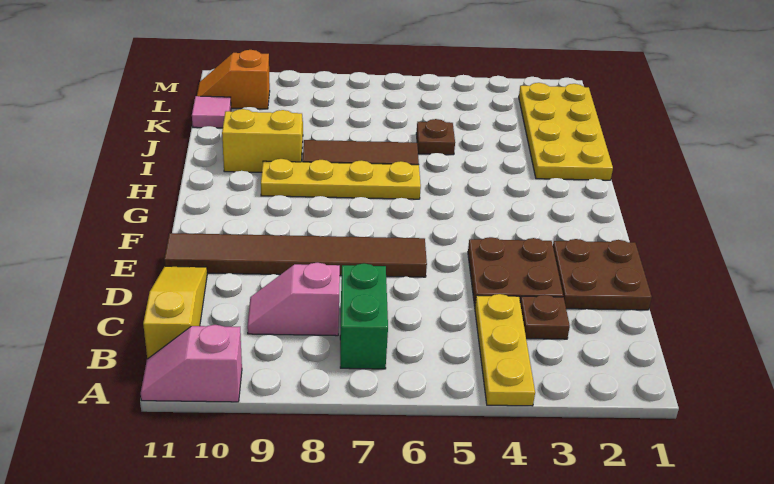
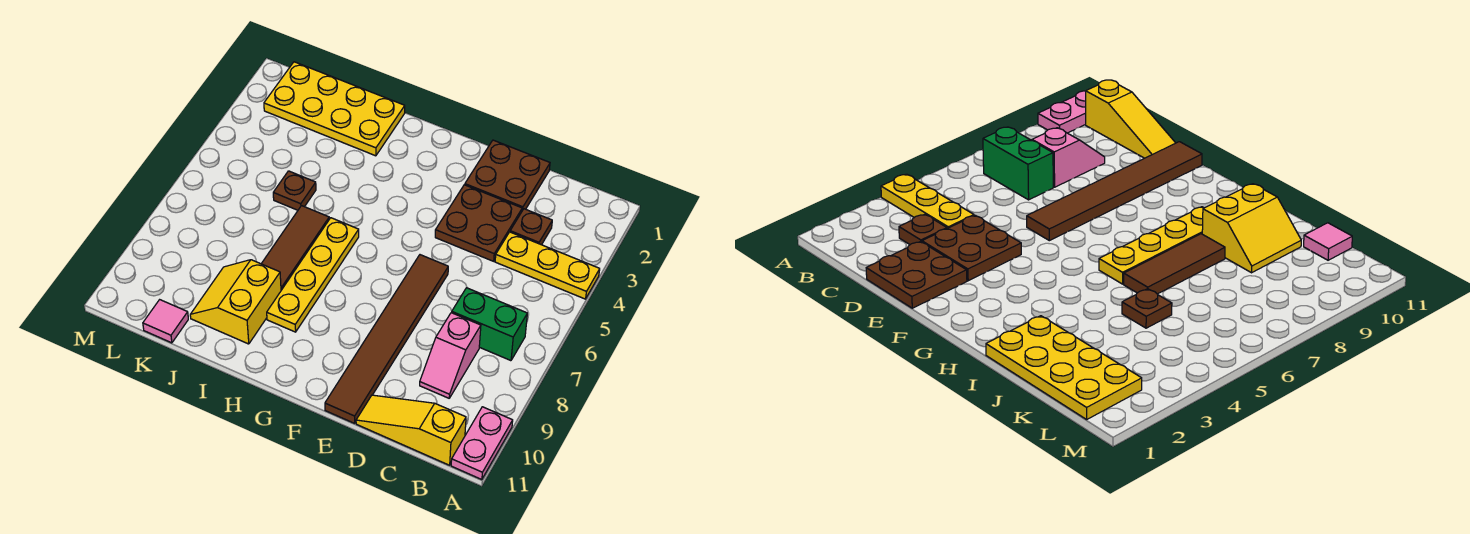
pink 1x2 slope [141,325,242,402] -> pink 1x2 plate [451,407,513,480]
orange 1x2 slope [197,50,270,109] -> none

